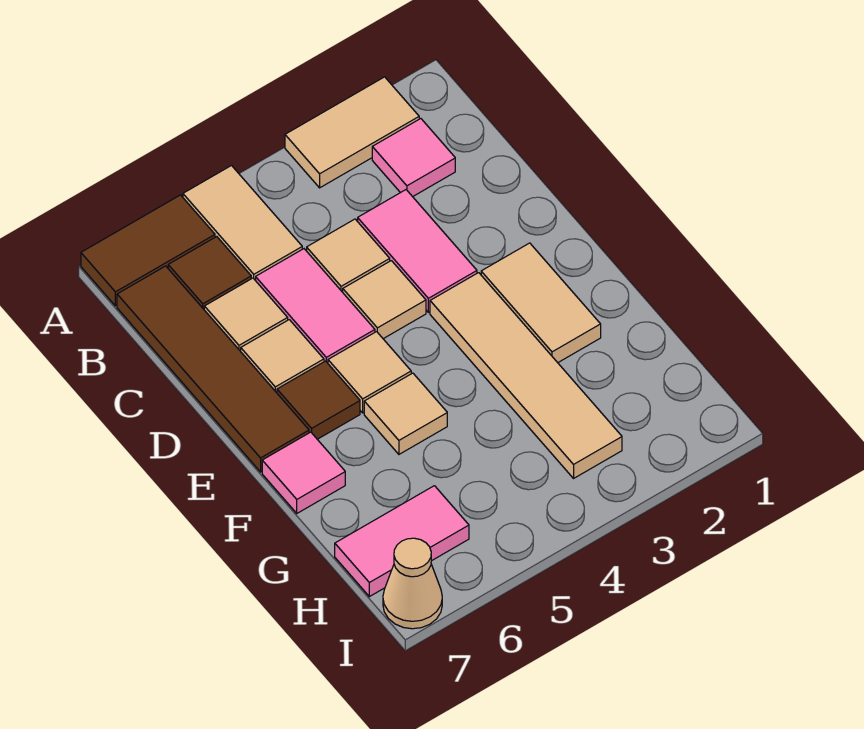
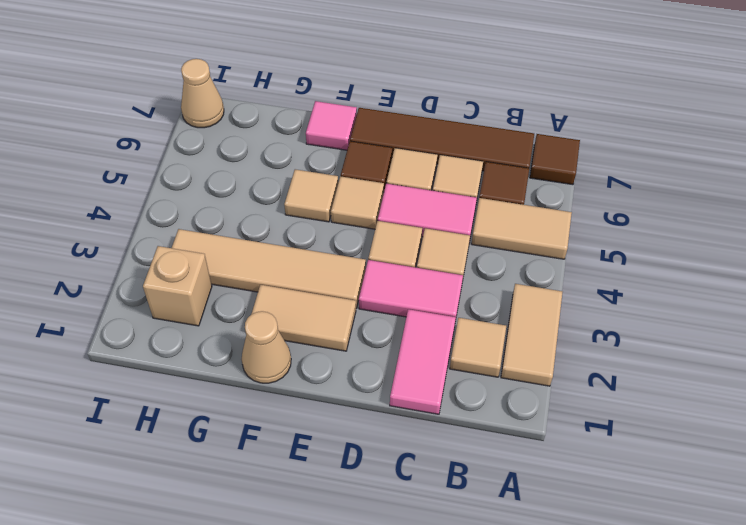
brown 1x2 tile [81,195,215,306] -> brown 1x1 tile [530,134,580,185]
pink 1x1 tile [372,119,455,197] -> tan 1x1 tile [450,318,506,377]
none -> tan 1x1 cone [241,311,291,383]
none -> tan 1x1 brick [143,246,212,326]
pink 1x2 tile [335,486,469,597] -> pink 1x2 tile moved to [390,309,456,414]

